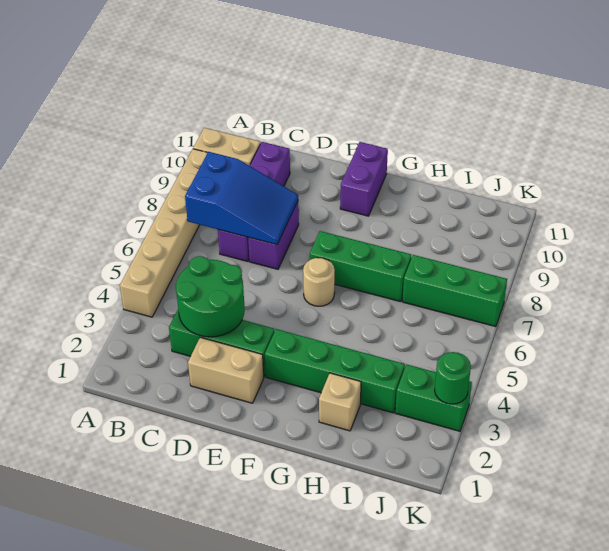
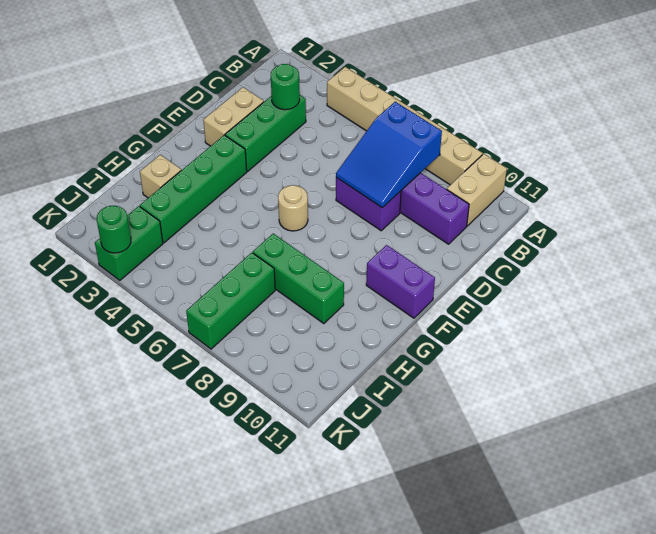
green 2x2 round brick [176,256,245,337] -> green 1x1 round brick [271,64,300,110]
green 1x3 brick [310,231,411,302] -> green 1x3 brick turned to [253,234,344,324]

